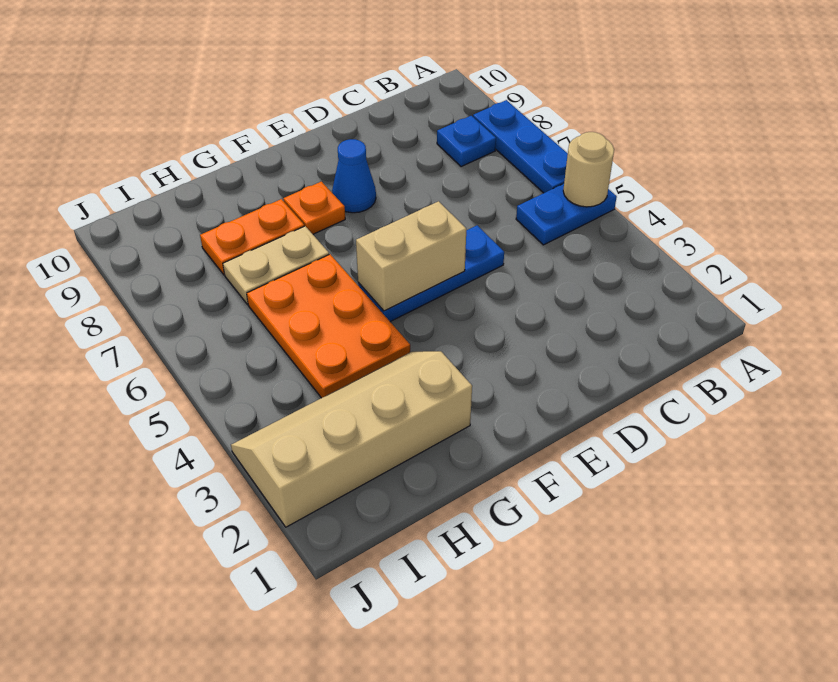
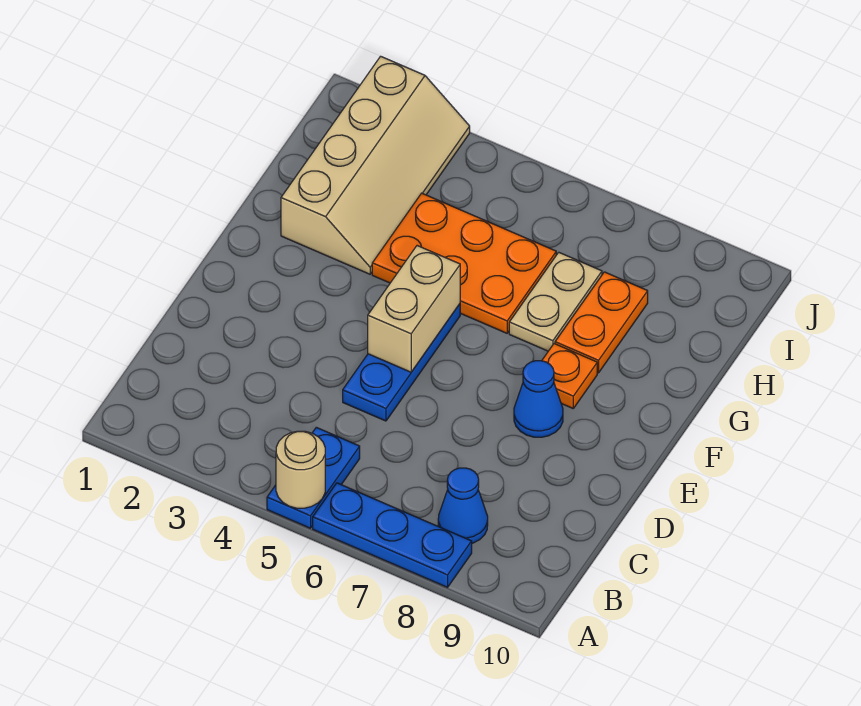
blue 1x1 plate [437,116,496,167] -> blue 1x1 cone [438,468,488,543]

